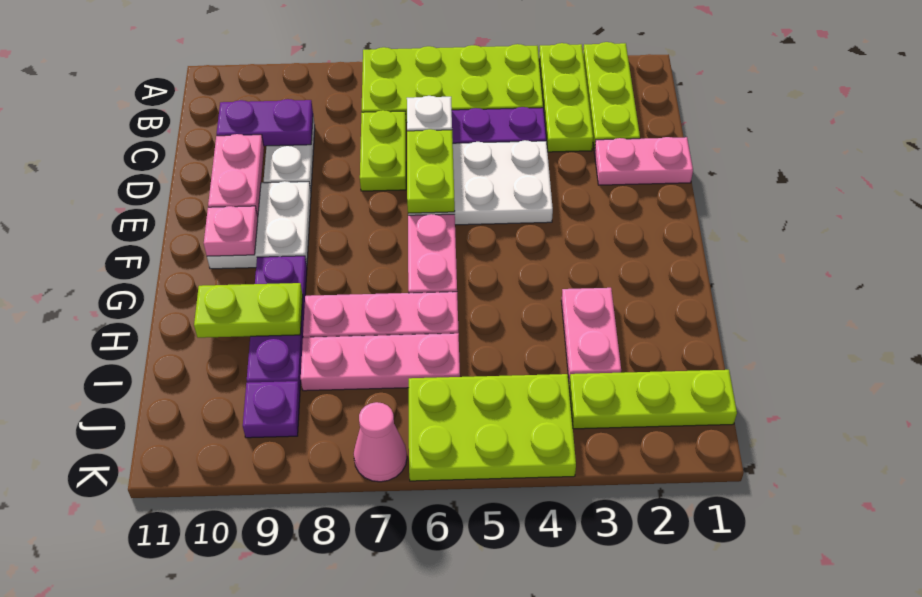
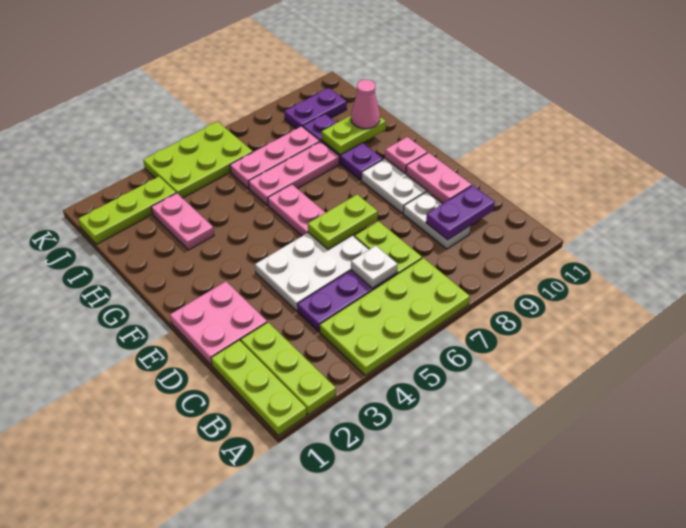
lime 1x3 plate [539,43,593,152] -> lime 1x3 plate moved to [211,340,307,435]
pink 1x2 plate [594,137,693,185] -> pink 2x2 plate [170,282,267,365]
lime 1x2 plate [407,129,455,213] -> lime 1x2 plate turned to [308,194,378,250]
purple 1x1 plate [243,381,300,438] -> purple 1x2 plate [284,88,347,129]
pink 1x1 cone [354,402,407,482] -> pink 1x1 cone moved to [351,80,380,129]

